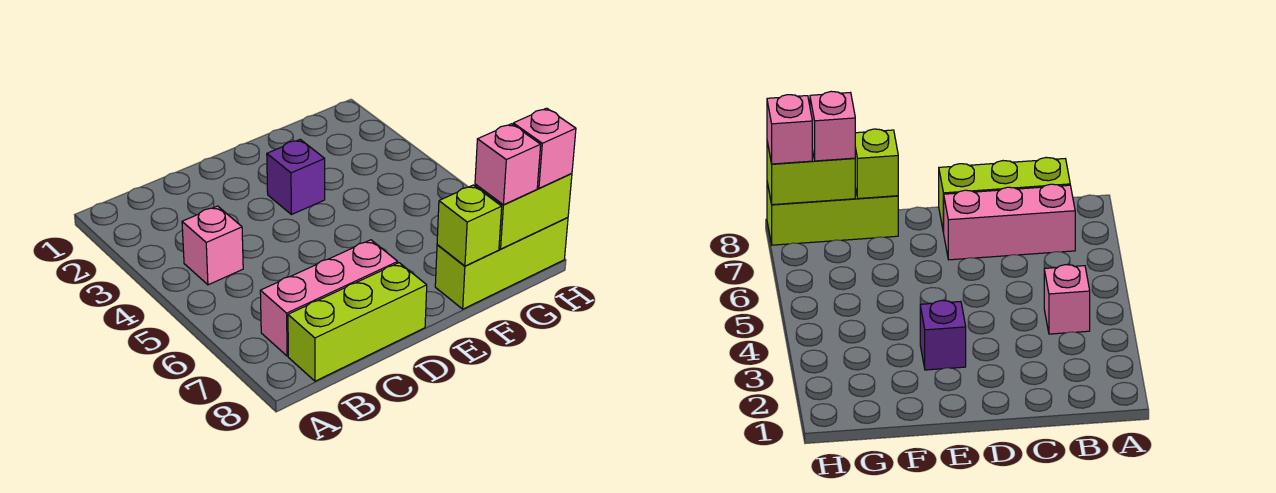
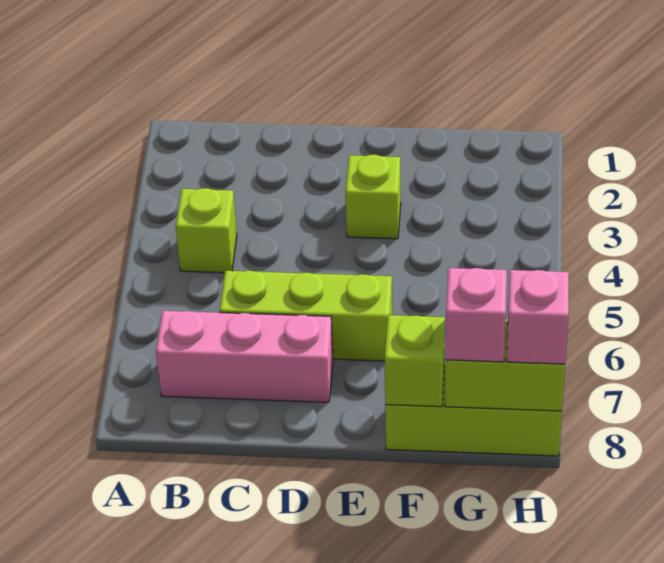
pink 1x1 brick [182,206,243,285] -> lime 1x1 brick [176,188,237,273]
lime 1x3 brick [288,263,427,381] -> lime 1x3 brick moved to [220,271,392,361]
purple 1x1 brick [267,139,325,215] -> lime 1x1 brick [346,155,401,239]

